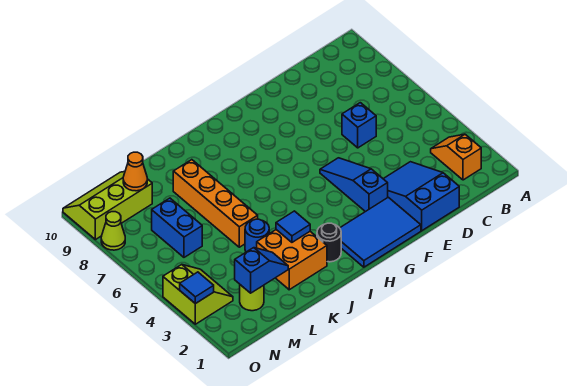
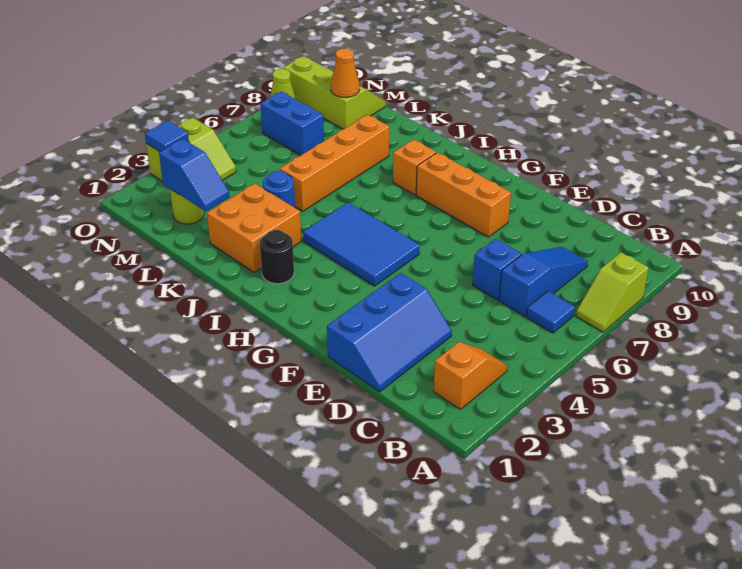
none -> lime 1x2 slope [576,252,649,332]
blue 2x3 slope [384,162,459,231] -> blue 2x3 slope turned to [327,273,452,392]
blue 2x3 tile [340,197,421,267] -> blue 2x3 tile moved to [303,202,419,286]
blue 1x3 slope [320,158,388,212] -> blue 1x3 slope moved to [499,247,588,316]
none -> orange 1x3 brick [416,152,511,237]
none -> orange 1x1 brick [393,140,436,195]
blue 1x1 tile [276,211,310,242] -> blue 1x1 tile moved to [526,291,575,333]
blue 1x2 brick [152,198,202,257] -> blue 1x2 brick turned to [260,92,324,155]

